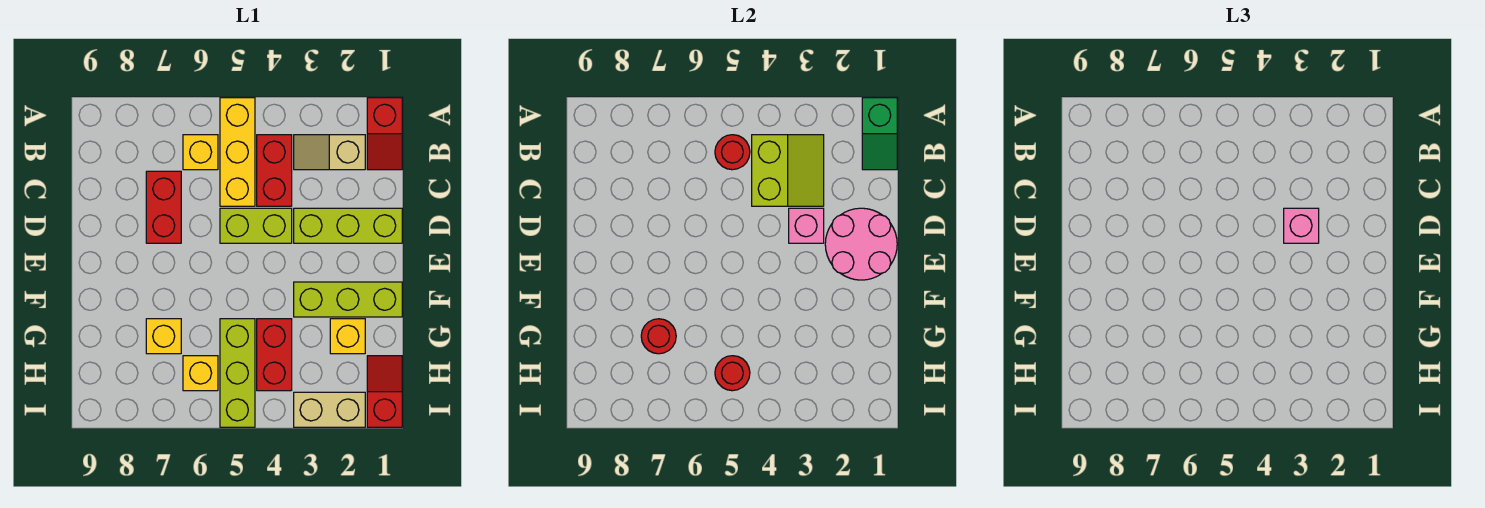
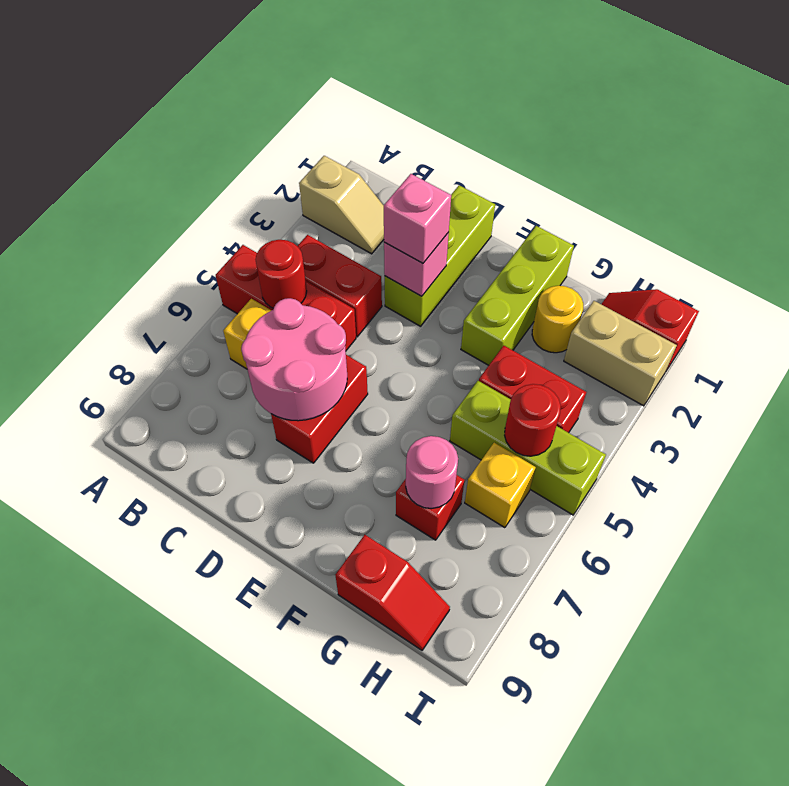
red 1x2 slope [367,98,402,170] -> red 1x2 slope moved to [335,535,450,650]
green 1x2 slope [862,98,897,170] -> none
yellow 1x3 brick [220,98,255,206] -> red 1x3 brick [216,245,356,350]
tan 1x2 slope [294,135,365,170] -> tan 1x2 slope turned to [299,156,384,254]
lime 2x2 slope [752,135,824,206] -> none
red 1x2 brick [146,171,181,243] -> red 1x2 brick turned to [271,355,368,463]
pink 2x2 round brick [825,208,897,280] -> pink 2x2 round brick moved to [241,298,347,421]
lime 1x2 brick [220,208,292,243] -> none
yellow 1x1 brick [330,319,365,354] -> yellow 1x1 round brick [532,286,583,353]
yellow 1x1 brick [146,319,181,354] -> red 1x1 brick [396,475,464,540]
red 1x1 round brick [641,319,676,354] -> pink 1x1 round brick [406,436,458,509]
tan 1x2 brick [294,392,365,427] -> tan 1x2 brick turned to [564,301,677,406]

